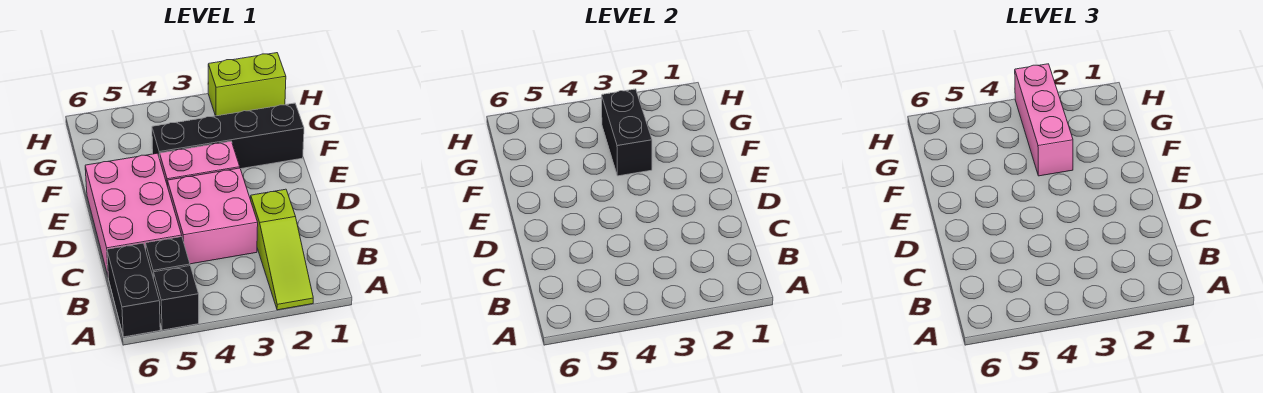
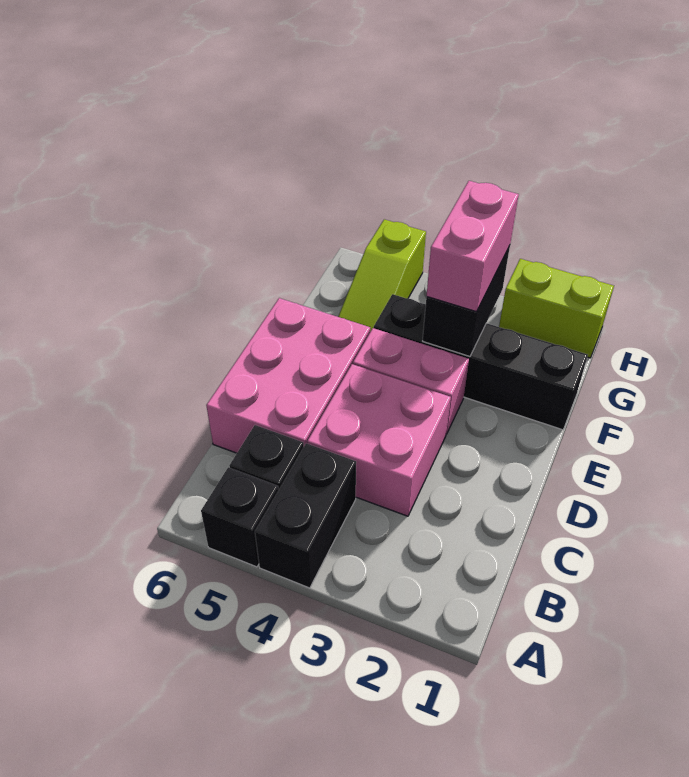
lime 1x3 slope [251,189,313,310] -> lime 1x3 slope moved to [338,219,426,332]
black 1x2 brick [107,243,160,337] -> black 1x2 brick moved to [255,443,356,588]
pink 1x3 brick [1015,64,1073,176] -> pink 1x2 brick [427,181,519,312]

